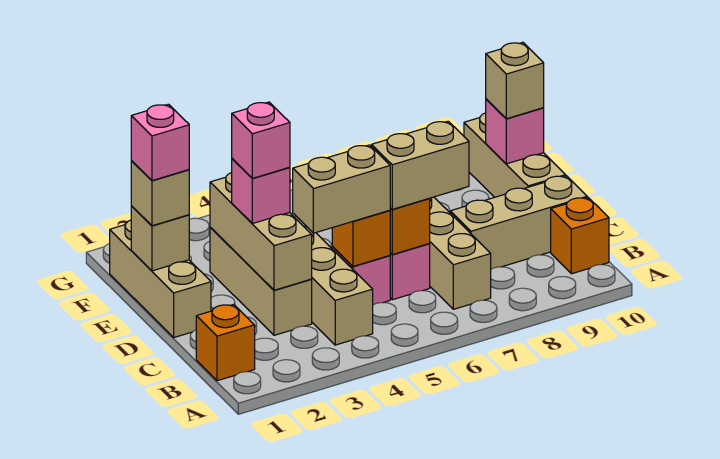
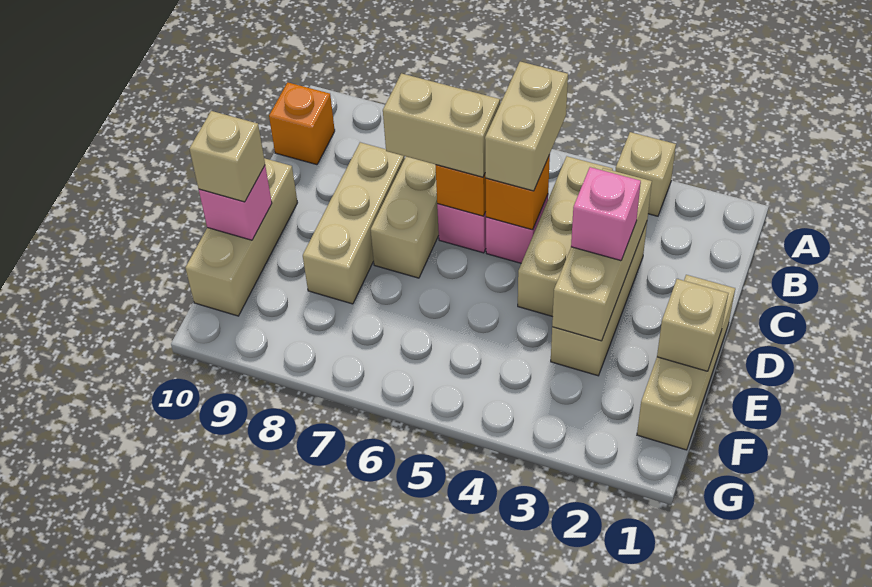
orange 1x1 brick [196,304,255,381] -> none
tan 1x2 brick [293,145,390,233] -> tan 1x2 brick turned to [485,62,568,191]
tan 1x3 brick [450,176,587,269] -> tan 1x3 brick turned to [303,142,405,304]
pink 1x1 brick [232,102,290,178] -> none
tan 1x1 brick [131,161,189,226] -> tan 1x1 brick moved to [616,132,676,216]
pink 1x1 brick [131,104,189,181] -> none

